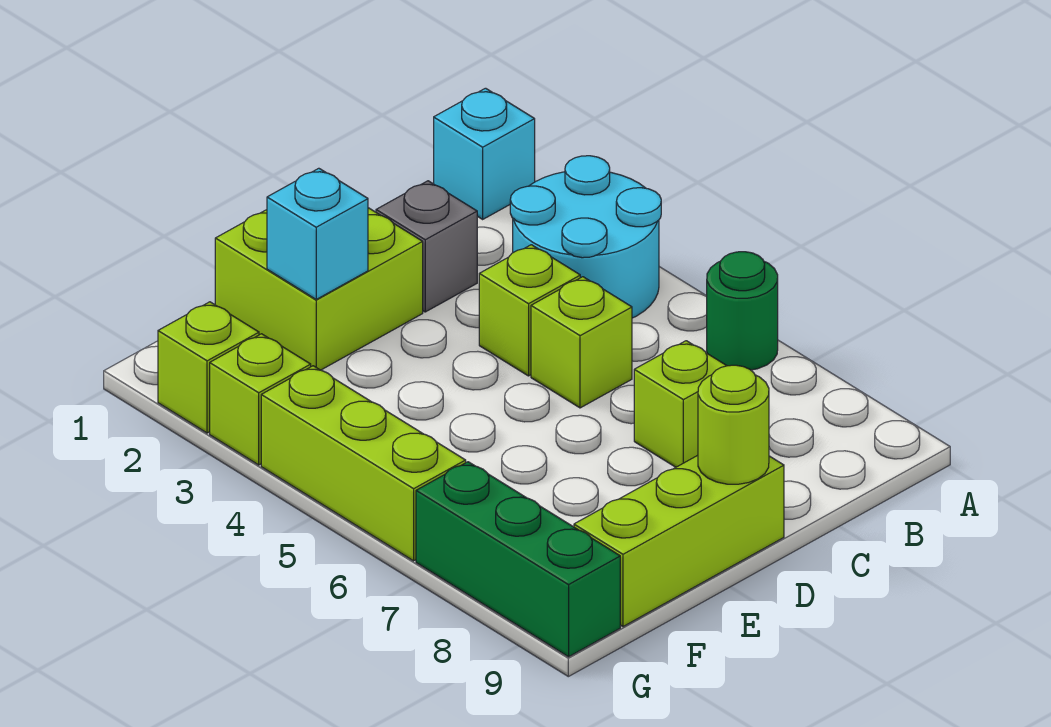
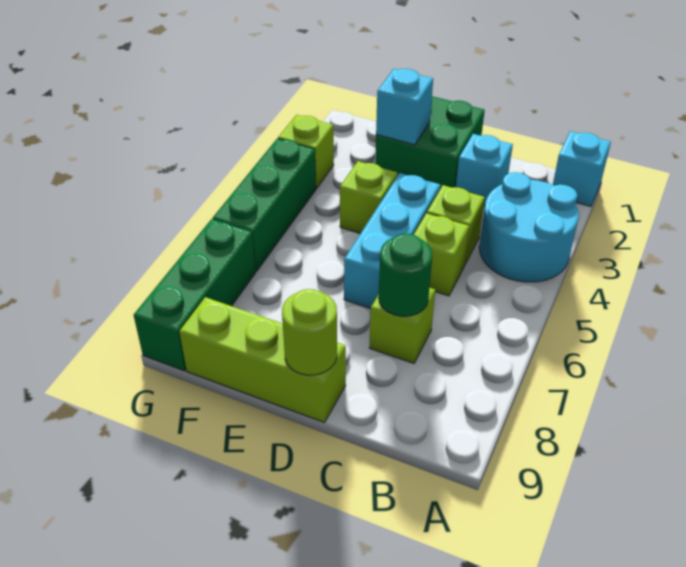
green 1x1 round brick [707,252,778,370] -> green 1x1 round brick moved to [379,234,432,316]
grey 1x1 brick [376,181,477,312] -> cyan 1x1 brick [456,134,513,207]
lime 2x2 brick [215,208,423,370] -> green 2x2 brick [375,96,485,189]
none -> cyan 1x3 brick [344,173,440,309]
lime 1x1 brick [158,302,259,433] -> lime 1x1 brick moved to [340,161,397,233]
lime 1x3 brick [261,366,466,561] -> green 1x3 brick [213,139,316,271]

